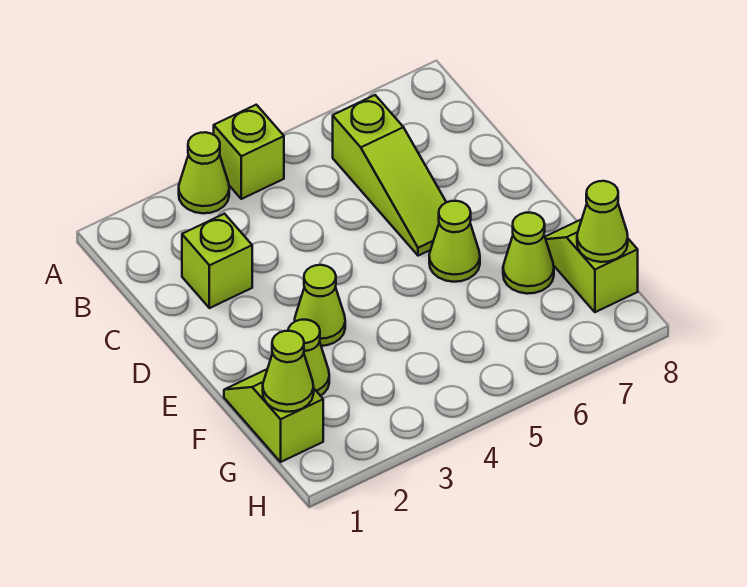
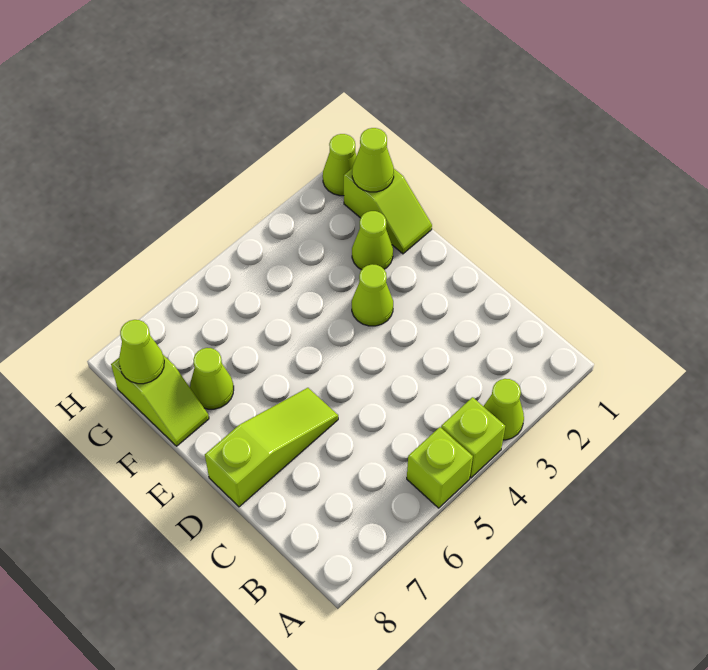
lime 1x3 slope [333,95,446,256] -> lime 1x3 slope turned to [205,388,338,507]
lime 1x1 brick [182,214,252,308] -> lime 1x1 brick moved to [407,427,473,508]
lime 1x1 cone [429,201,480,282] -> lime 1x1 cone moved to [323,134,357,196]

